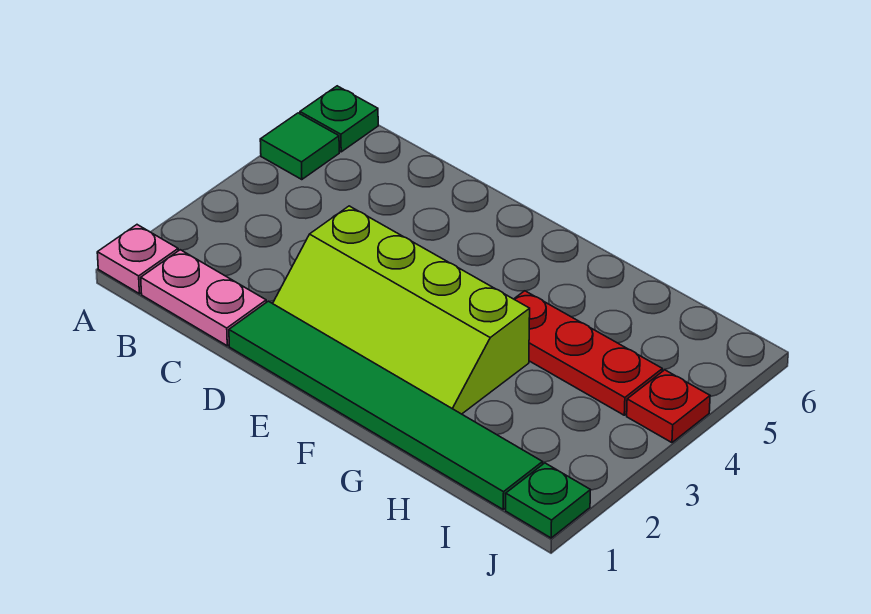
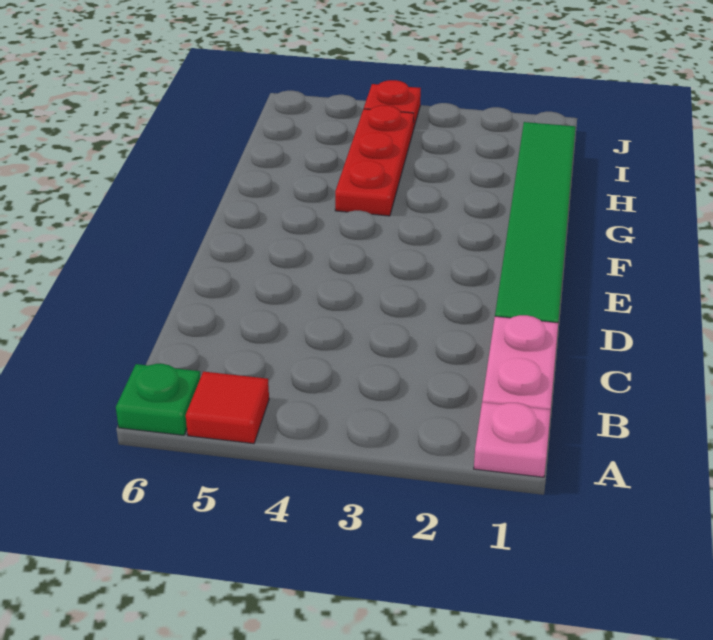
green 1x1 tile [260,113,339,180] -> red 1x1 tile [186,372,269,444]
lime 2x4 slope [273,206,530,414] -> none
green 1x1 plate [506,463,590,538] -> none

